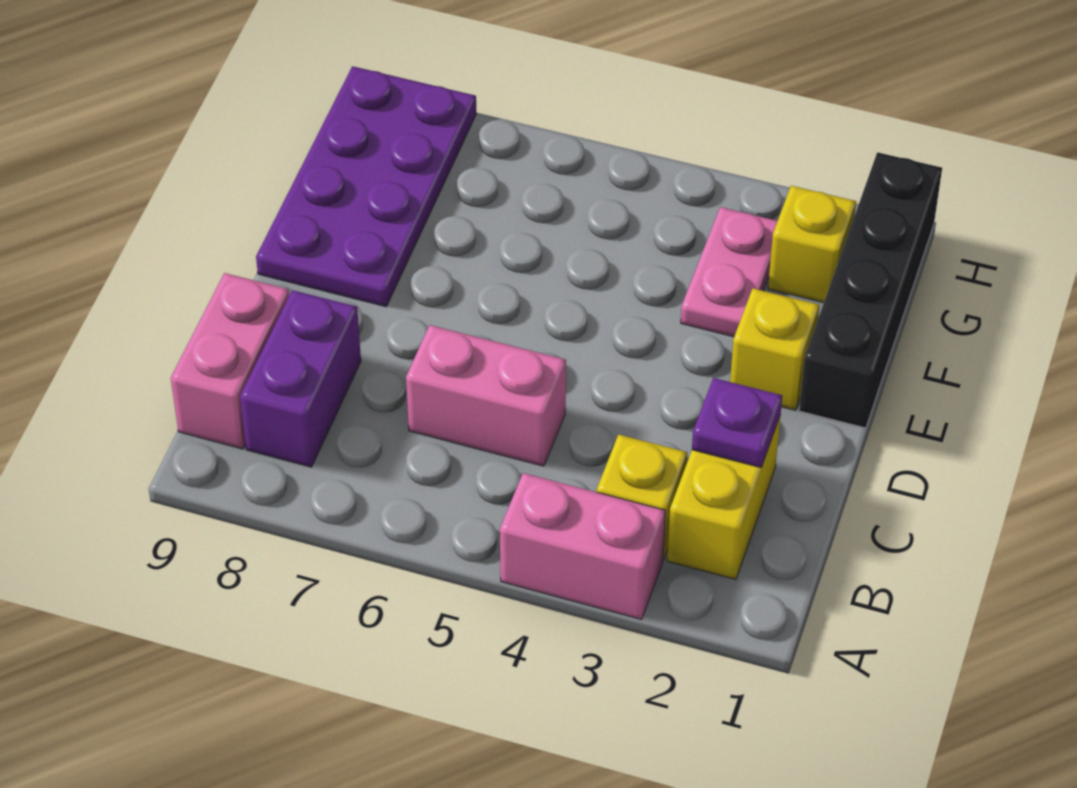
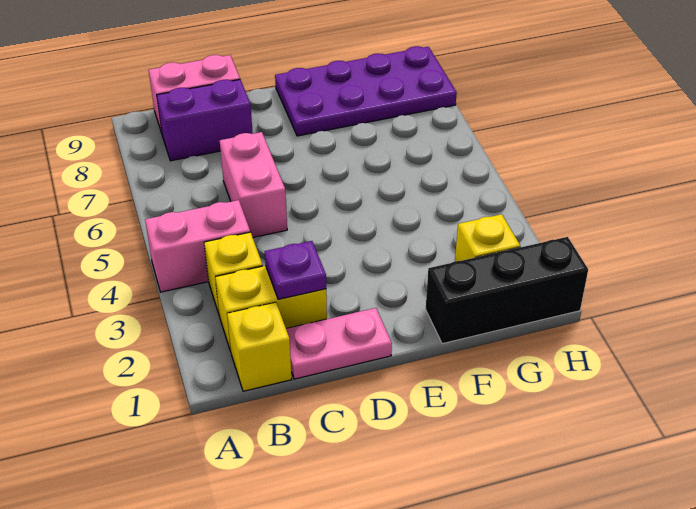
pink 1x2 brick [500,473,665,619] -> pink 1x2 brick turned to [145,200,250,292]
black 1x4 brick [799,152,942,428] -> black 1x3 brick [426,237,588,344]
yellow 1x1 brick [730,288,819,410] -> yellow 1x1 brick moved to [227,302,292,391]
pink 1x2 plate [681,207,777,337] -> pink 1x2 plate moved to [286,308,392,379]

